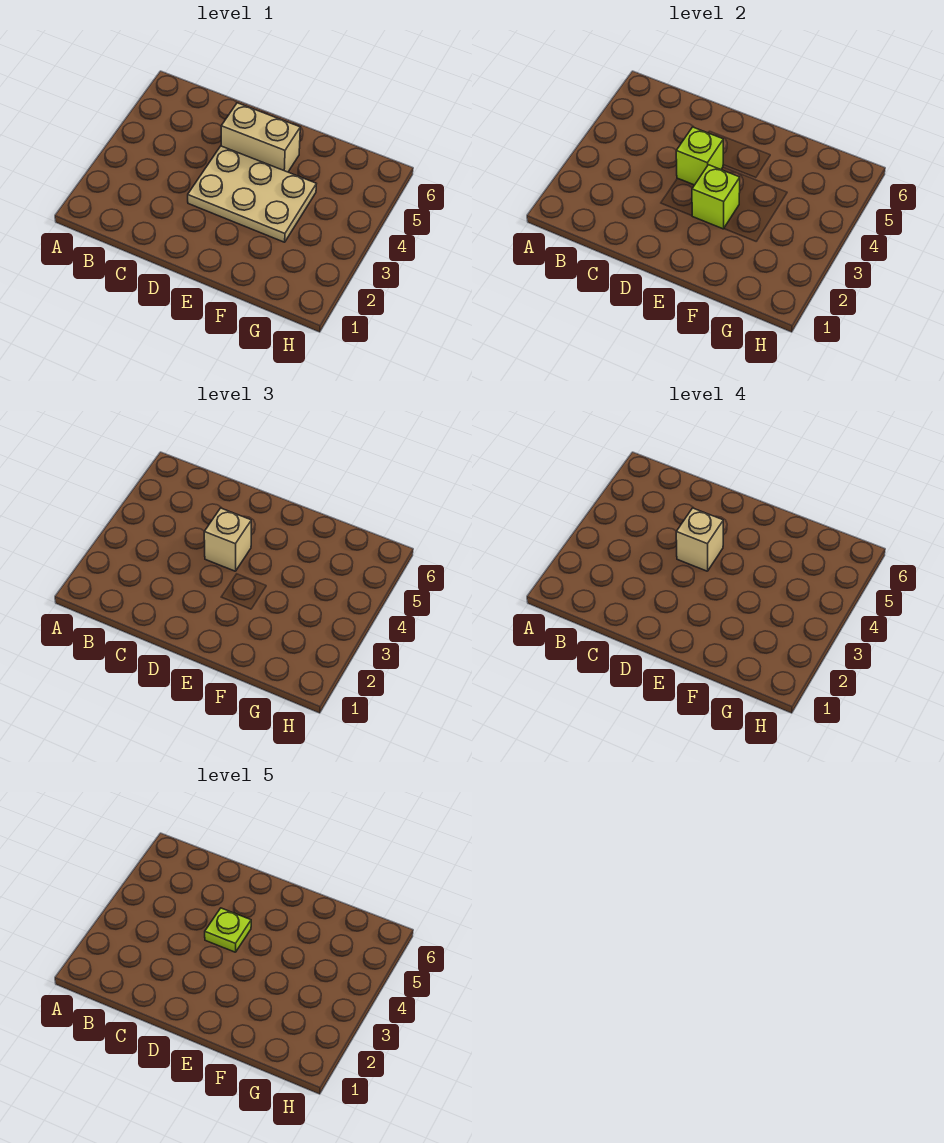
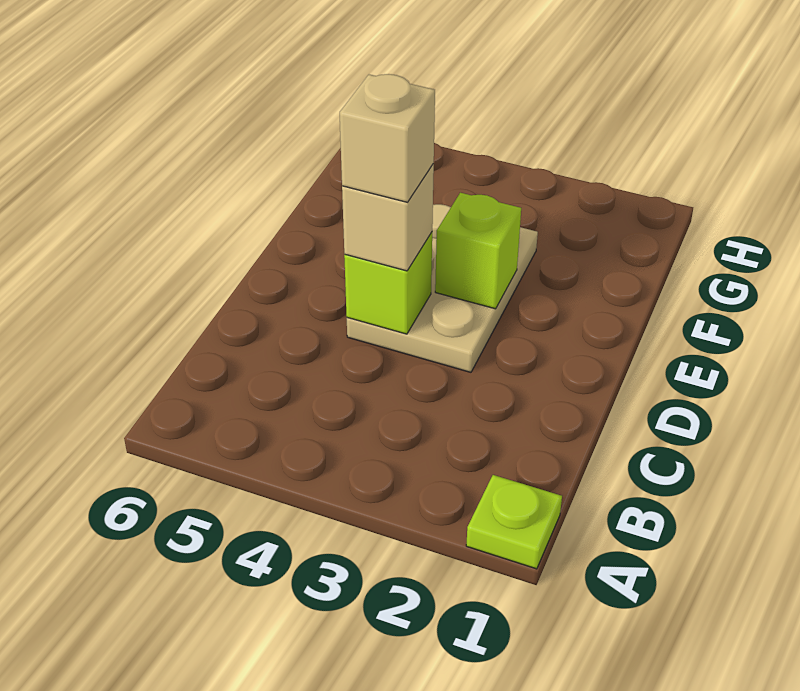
lime 1x1 plate [205,908,251,952] -> lime 1x1 plate moved to [466,475,562,569]
tan 1x2 brick [221,103,300,172] -> none

